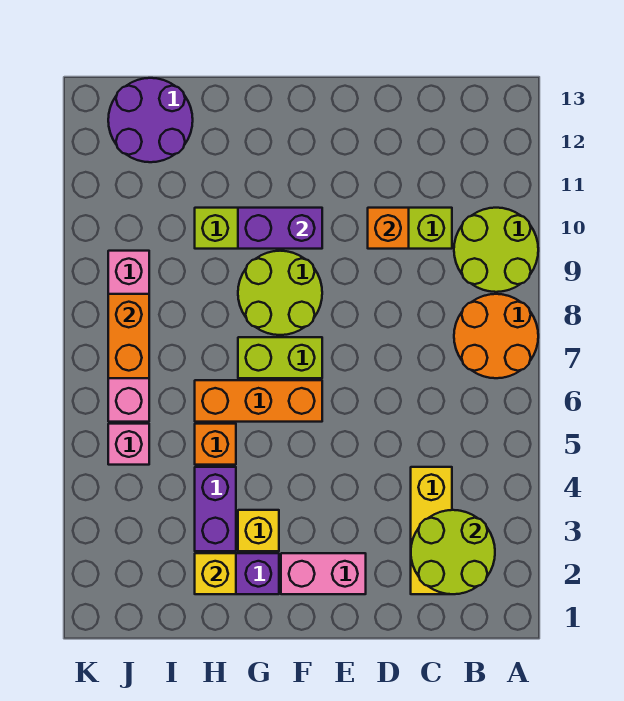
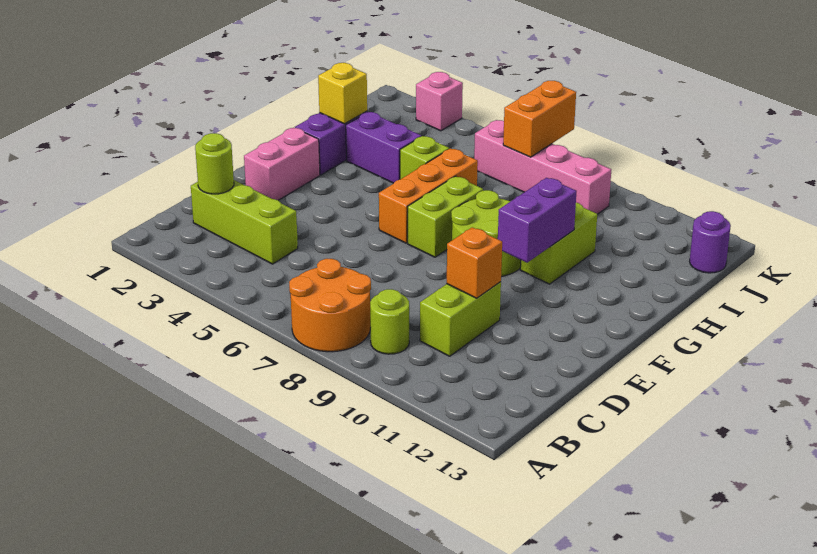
lime 2x2 round brick [454,208,538,292] -> lime 1x1 round brick [370,289,409,354]
lime 2x2 round brick [411,510,495,594] -> lime 1x1 round brick [195,133,234,194]
yellow 1x3 brick [411,467,452,594] -> lime 1x3 brick [191,180,298,264]
yellow 1x1 brick [238,510,279,551] -> none
orange 1x1 brick [195,424,236,465] -> lime 1x1 brick [400,136,449,179]
purple 2x2 round brick [108,78,193,162] -> purple 1x1 round brick [690,211,731,273]
pink 1x1 brick [108,424,149,465] -> pink 1x1 brick moved to [416,72,463,131]
orange 1x2 brick [108,294,149,378] -> orange 1x2 brick turned to [503,81,576,157]

